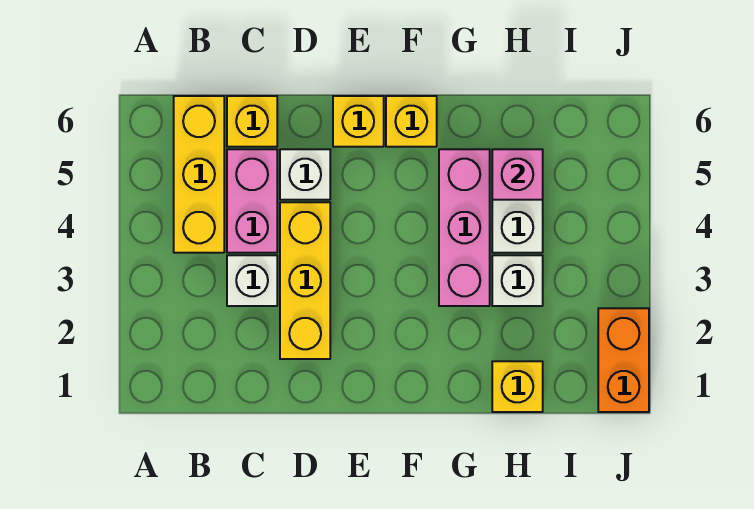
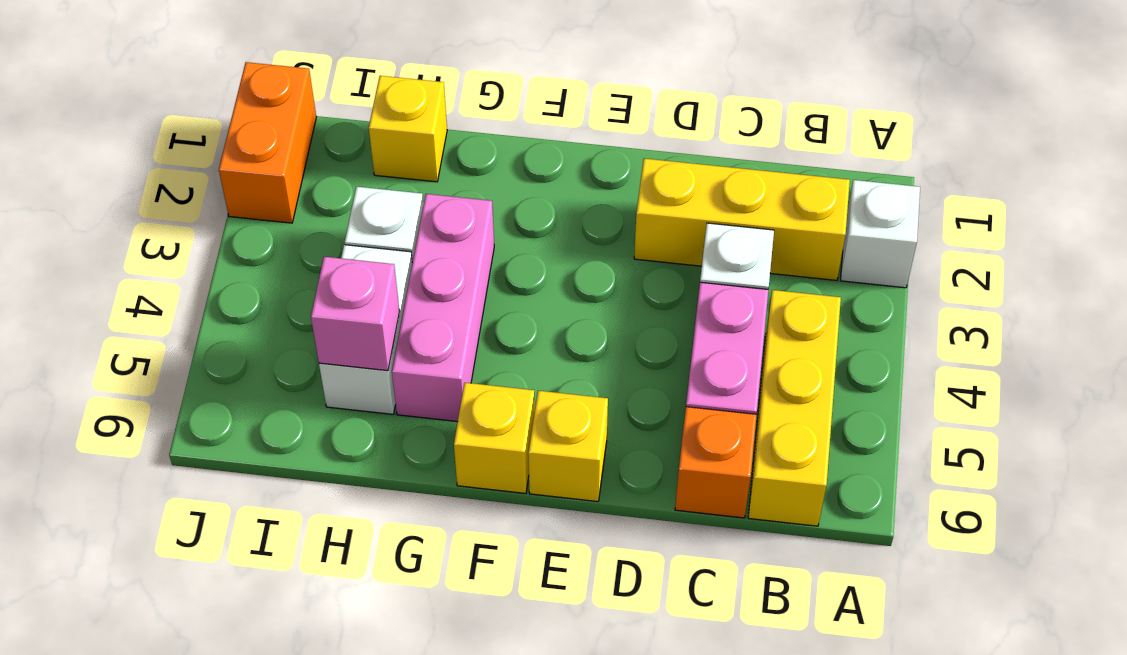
yellow 1x1 brick [227,96,277,147] -> orange 1x1 brick [675,407,757,518]
yellow 1x3 brick [280,202,330,359] -> yellow 1x3 brick turned to [634,159,850,280]
white 1x1 brick [280,149,330,200] -> white 1x1 brick moved to [841,180,920,288]

